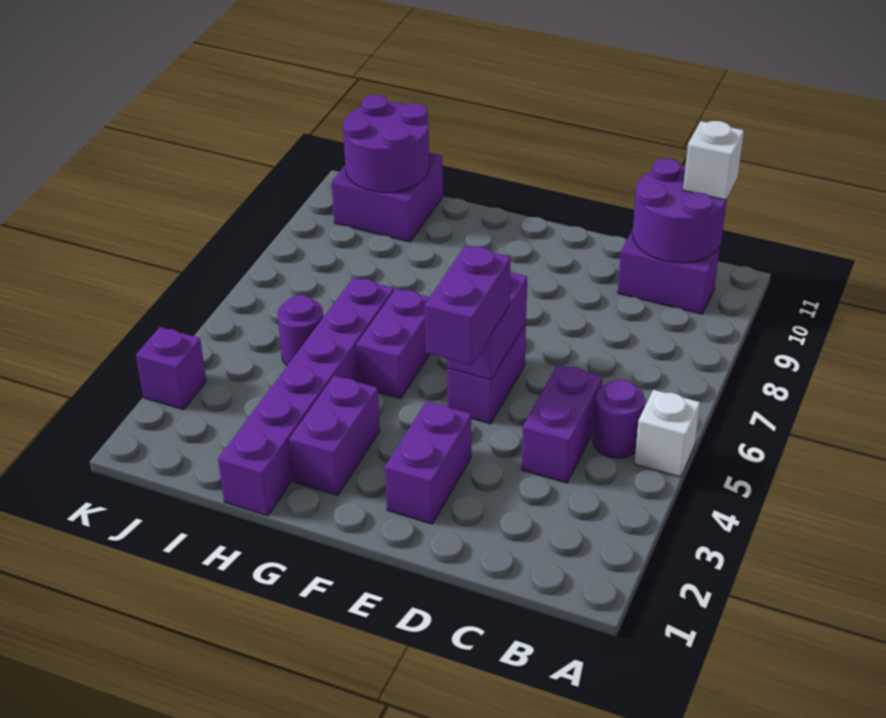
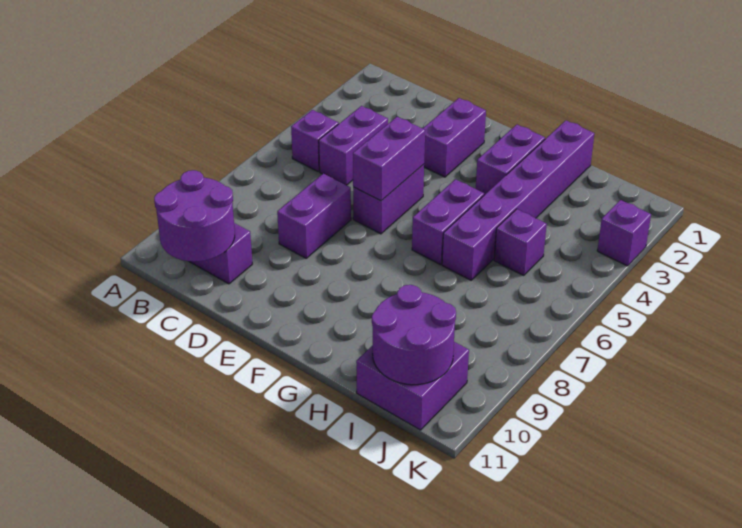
white 1x1 brick [634,390,700,477] -> none
purple 1x1 round brick [593,380,645,458] -> purple 1x1 brick [291,110,339,171]
white 1x1 brick [683,121,744,200] -> none
purple 1x2 brick [425,246,511,365] -> purple 1x2 brick moved to [277,174,351,258]
purple 1x1 round brick [278,295,323,365] -> purple 1x1 brick [494,209,547,275]

